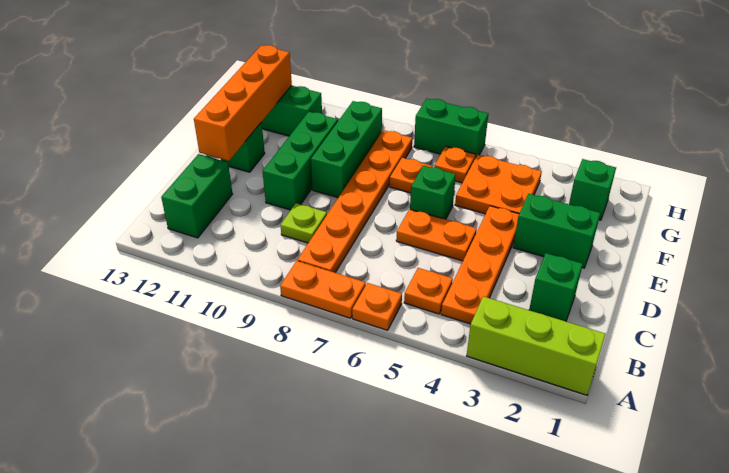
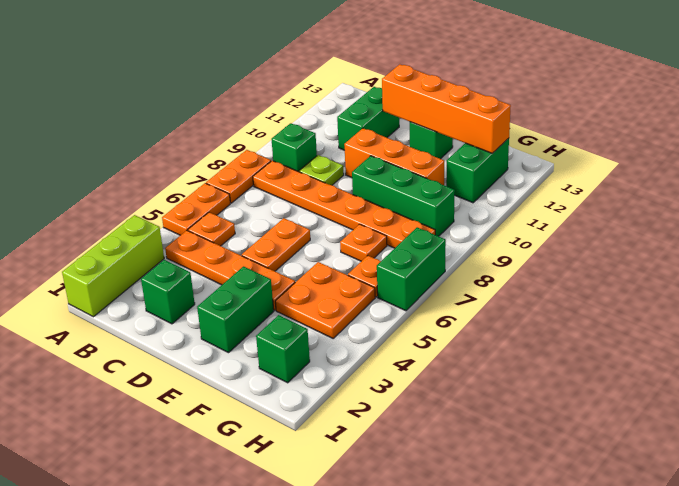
orange 1x1 plate [352,283,402,330] -> orange 1x2 plate [162,183,230,235]
green 1x2 brick [161,154,232,238] -> green 1x2 brick turned to [337,87,399,150]
green 1x3 brick [263,112,338,210] -> orange 1x3 brick [344,128,444,185]
green 1x1 brick [410,166,456,219] -> green 1x1 brick moved to [272,123,317,172]

